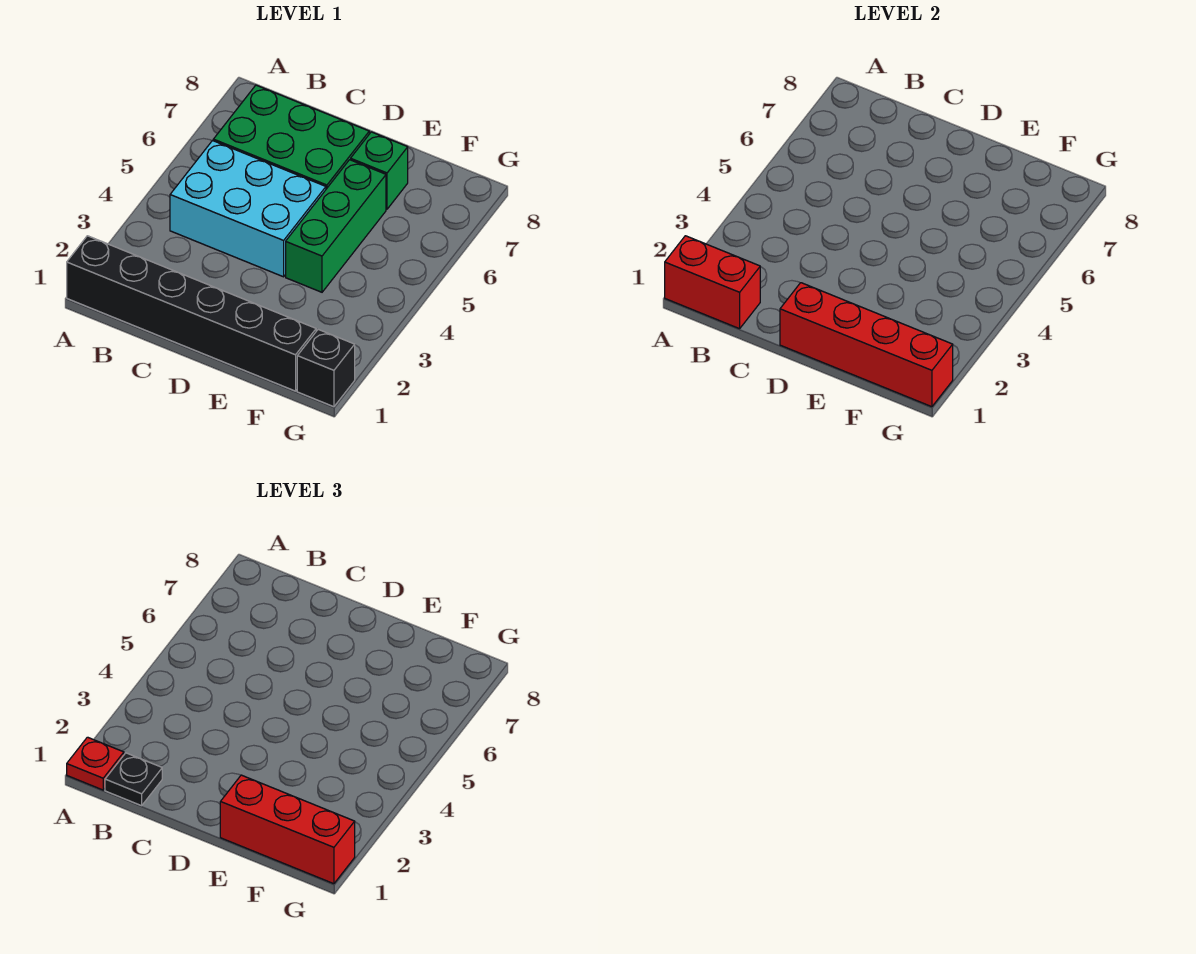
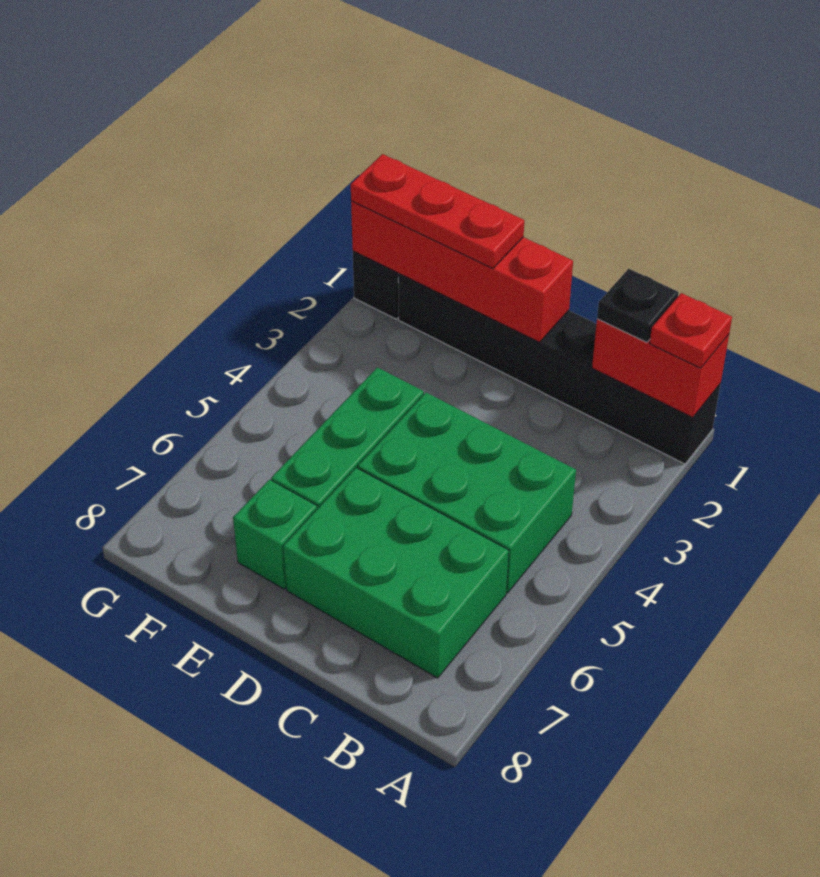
cyan 2x3 brick [170,141,326,277] -> green 2x3 brick [358,393,576,593]
red 1x3 brick [220,775,355,884] -> red 1x3 plate [351,154,524,269]

